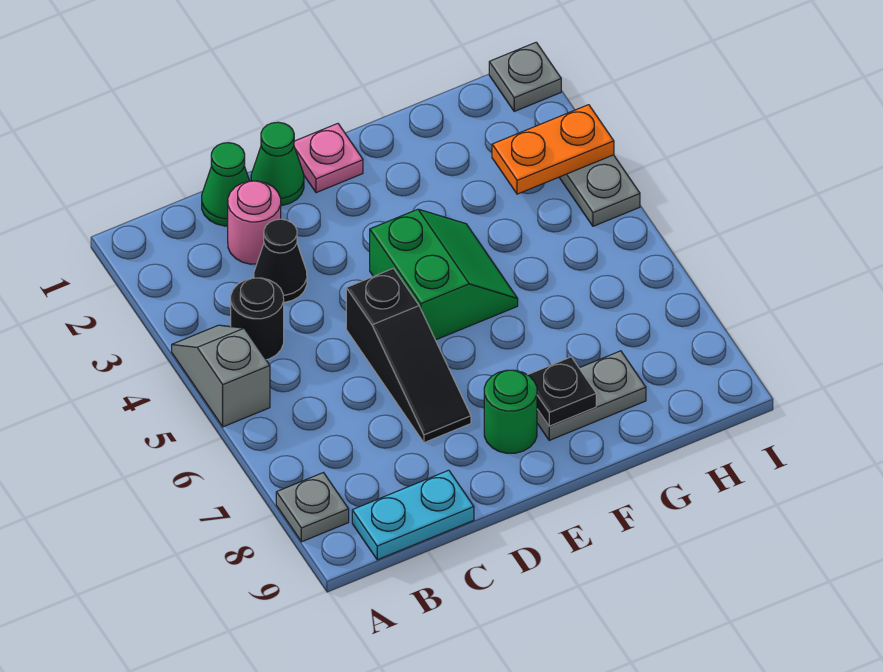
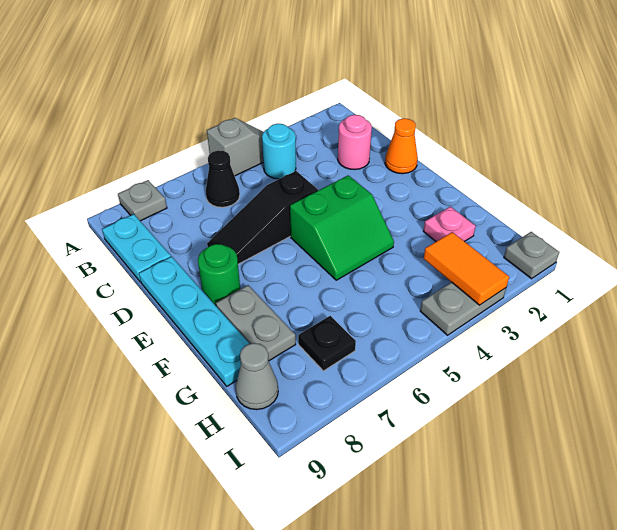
black 1x1 round brick [231,278,284,360] -> cyan 1x1 round brick [262,124,296,179]
green 1x1 cone [202,143,249,226] -> none
black 1x1 cone [254,219,307,302] -> black 1x1 cone moved to [206,150,240,207]
green 1x1 cone [251,122,304,206] -> orange 1x1 cone [385,119,418,174]
none -> cyan 1x4 plate [139,257,249,386]
pink 1x1 plate [294,124,363,193] -> pink 1x1 plate moved to [423,207,476,242]
black 1x1 plate [528,357,596,426] -> black 1x1 plate moved to [298,316,356,371]
orange 1x2 plate [492,105,614,194] -> orange 1x2 tile [424,232,509,305]
none -> grey 1x1 cone [236,343,278,410]

